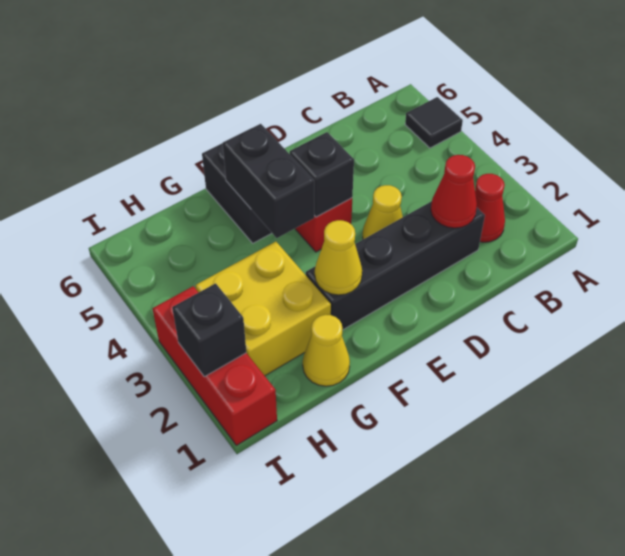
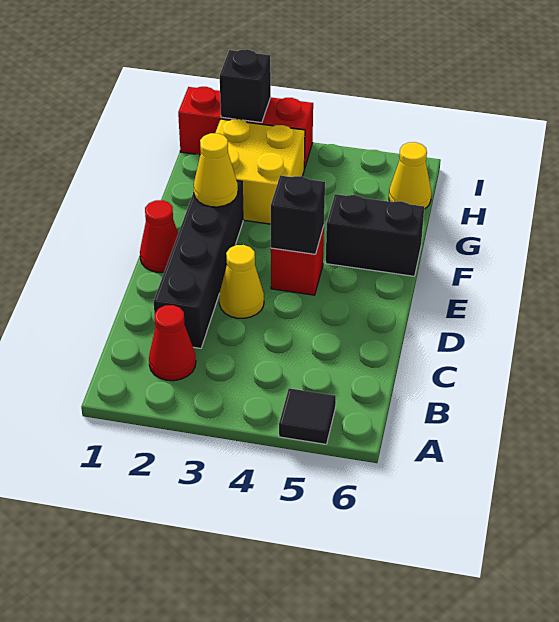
red 1x1 cone [431,155,477,228] -> red 1x1 cone moved to [140,200,178,272]
black 1x2 brick [223,124,314,238] -> none
yellow 1x1 cone [303,315,350,386] -> yellow 1x1 cone moved to [389,142,431,209]

